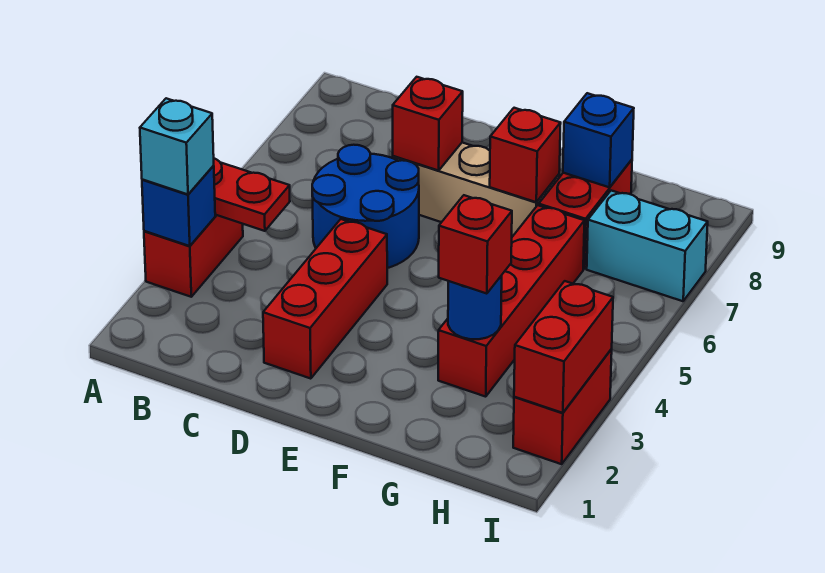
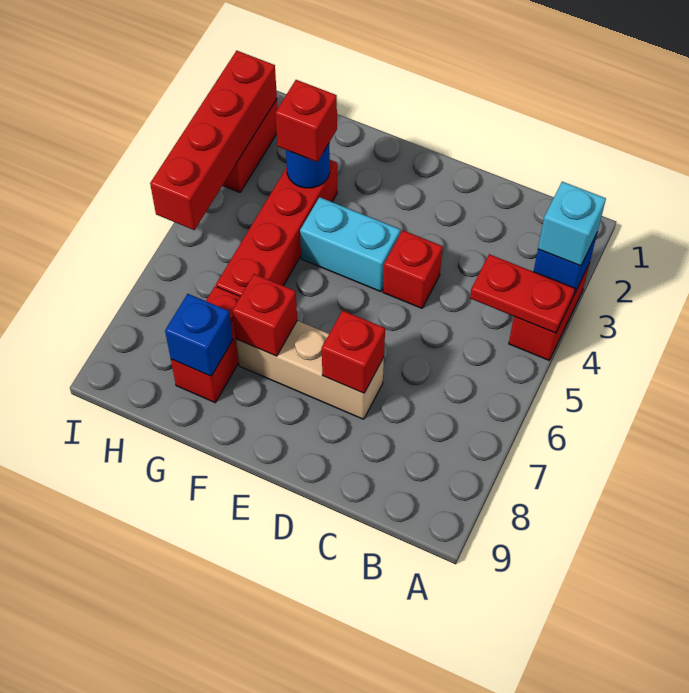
blue 2x2 round brick [312,145,419,268] -> none
red 1x3 brick [263,219,387,379] -> red 1x1 brick [383,230,443,308]
cyan 1x2 brick [587,191,708,301] -> cyan 1x2 brick moved to [300,197,400,291]
red 1x2 brick [514,281,613,413] -> red 1x4 brick [150,51,277,230]

